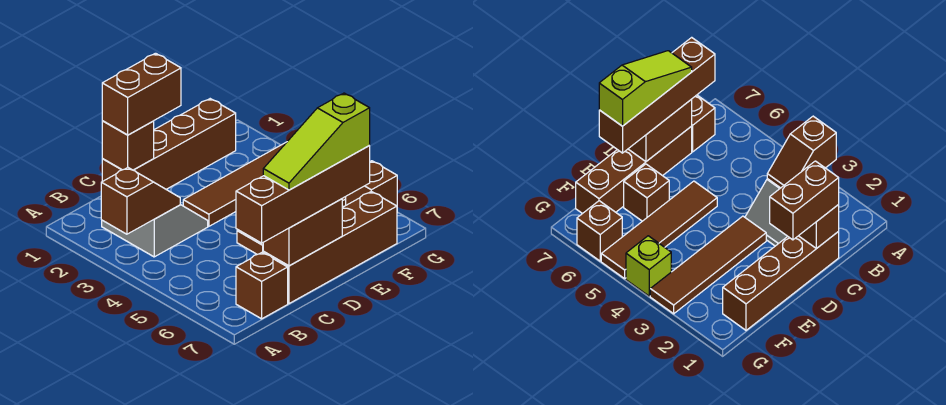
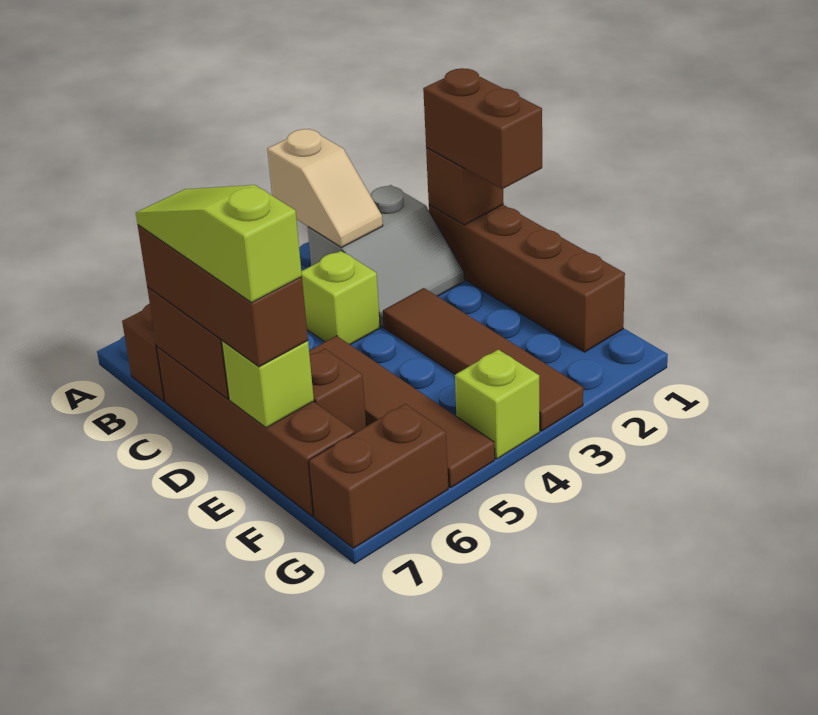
brown 1x2 slope [101,168,180,234] -> tan 1x2 slope [267,129,383,247]
brown 1x4 brick [236,146,370,243] -> brown 1x3 brick [138,225,308,367]
none -> lime 1x1 brick [301,251,380,345]
none -> lime 1x1 brick [222,341,314,428]
brown 1x1 brick [346,161,397,206] -> brown 1x2 brick [309,404,448,548]

